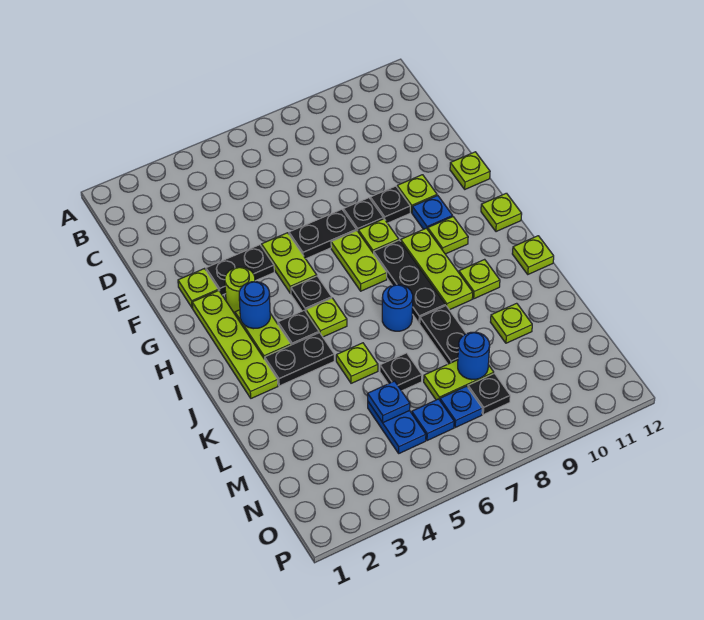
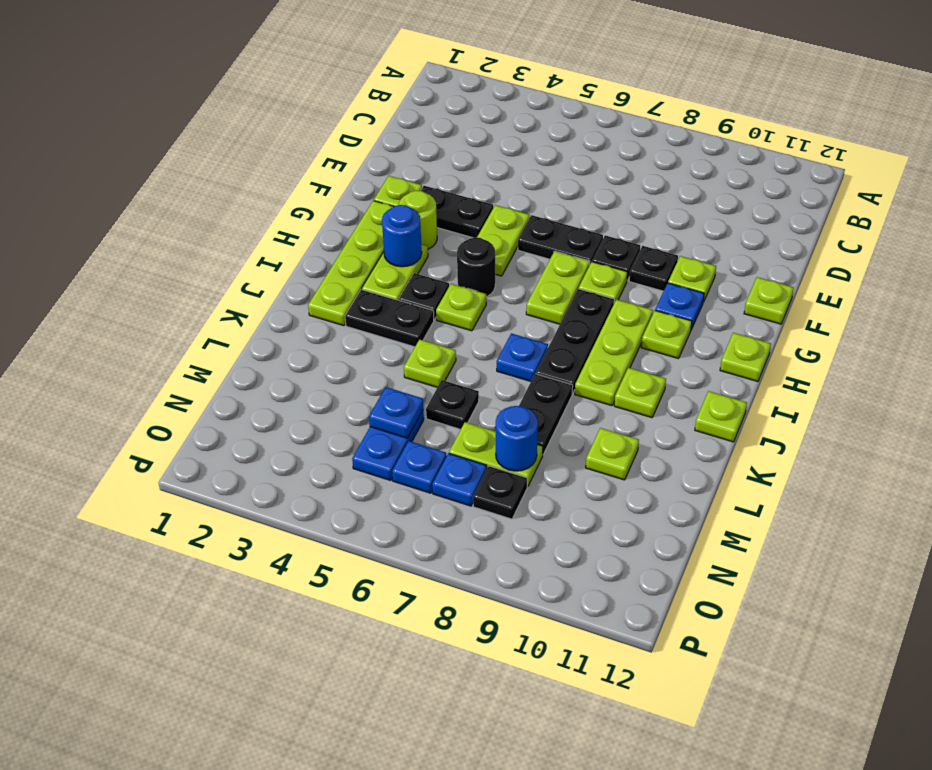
black 1x1 plate [291,276,332,312] -> black 1x1 round brick [457,237,495,297]
blue 1x1 round brick [382,285,413,331] -> blue 1x1 plate [497,333,548,381]

